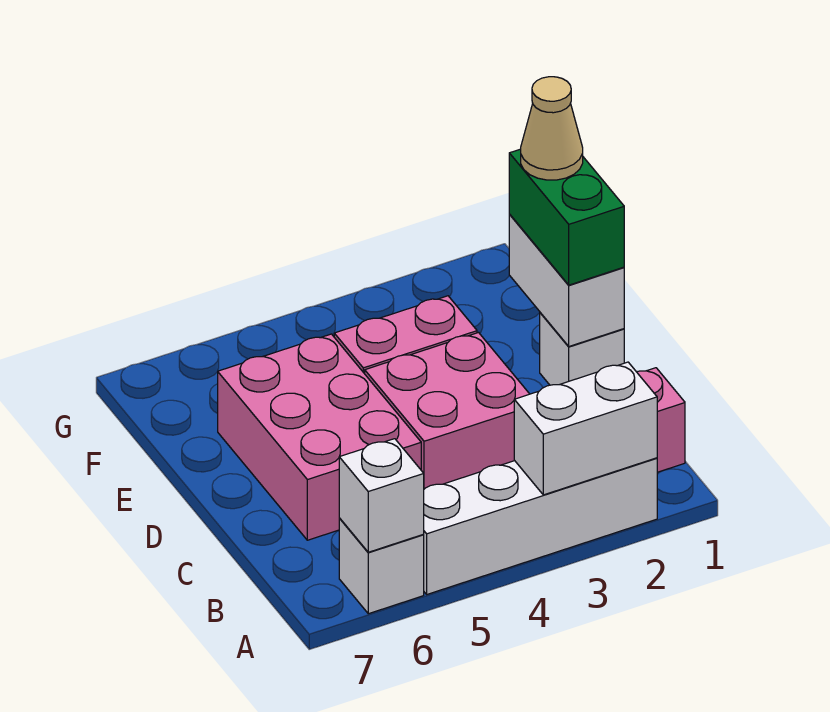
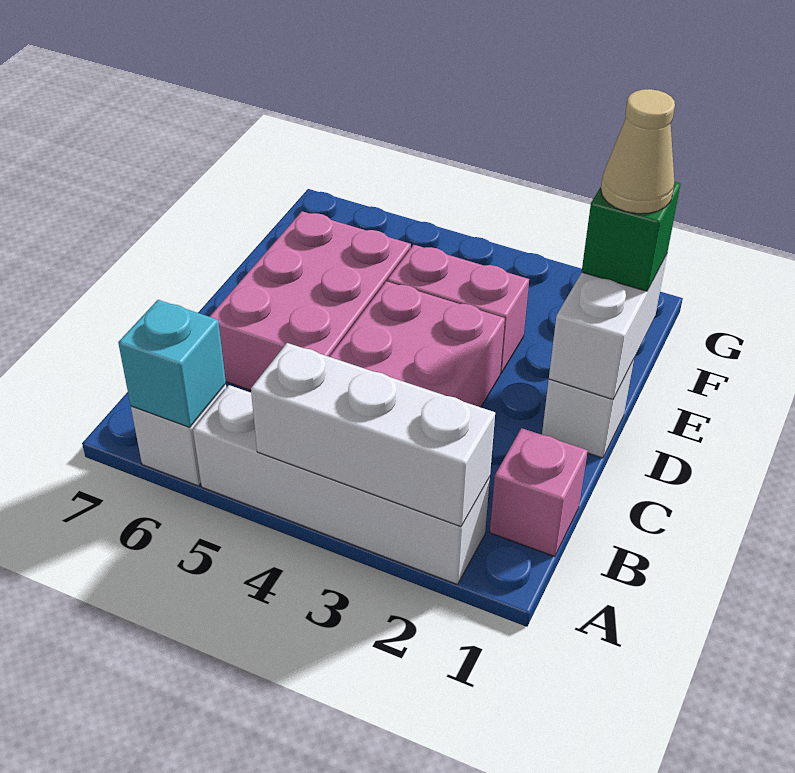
white 1x2 brick [514,362,657,495] -> white 1x3 brick [251,343,495,527]
white 1x1 brick [339,439,424,552] -> cyan 1x1 brick [118,300,226,427]
green 1x2 brick [509,149,624,285] -> green 1x1 brick [582,182,681,291]

